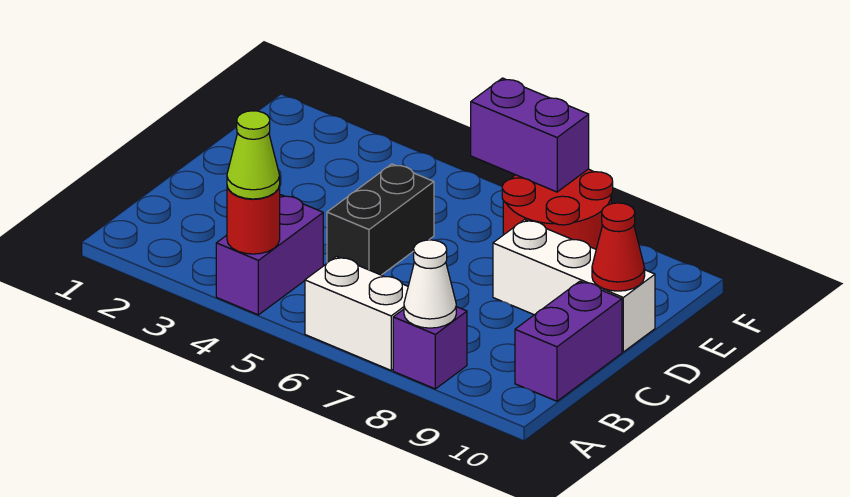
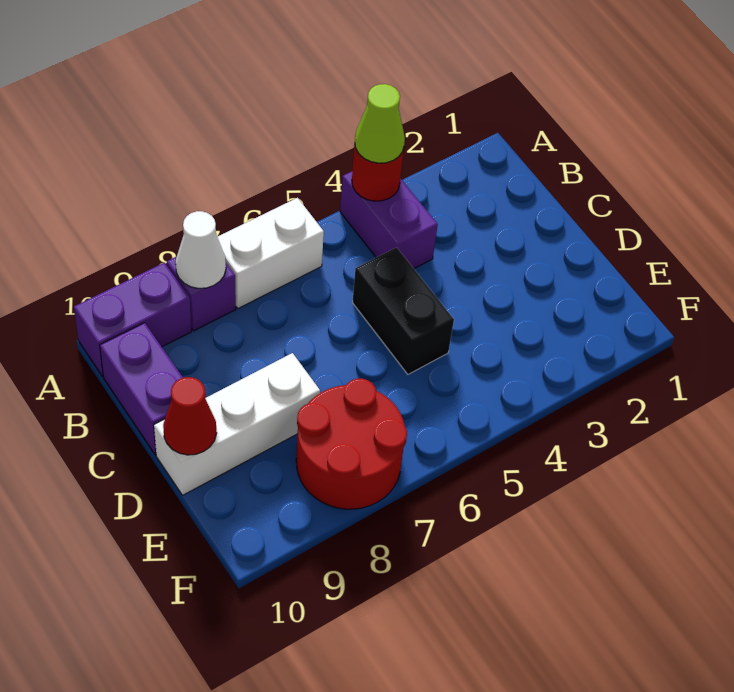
purple 1x2 brick [471,78,589,192] -> purple 1x2 brick moved to [74,263,191,376]

